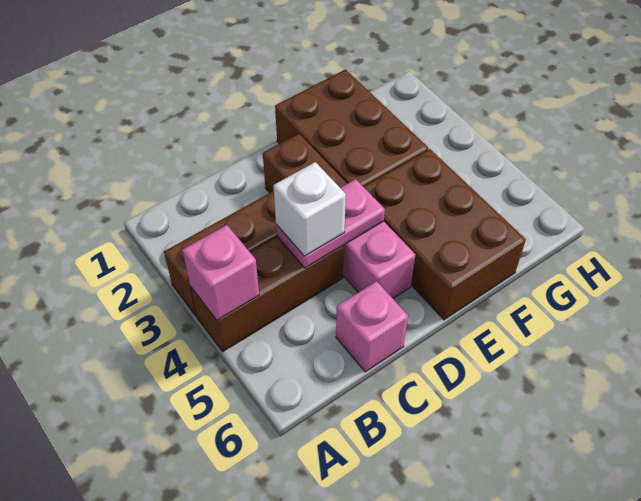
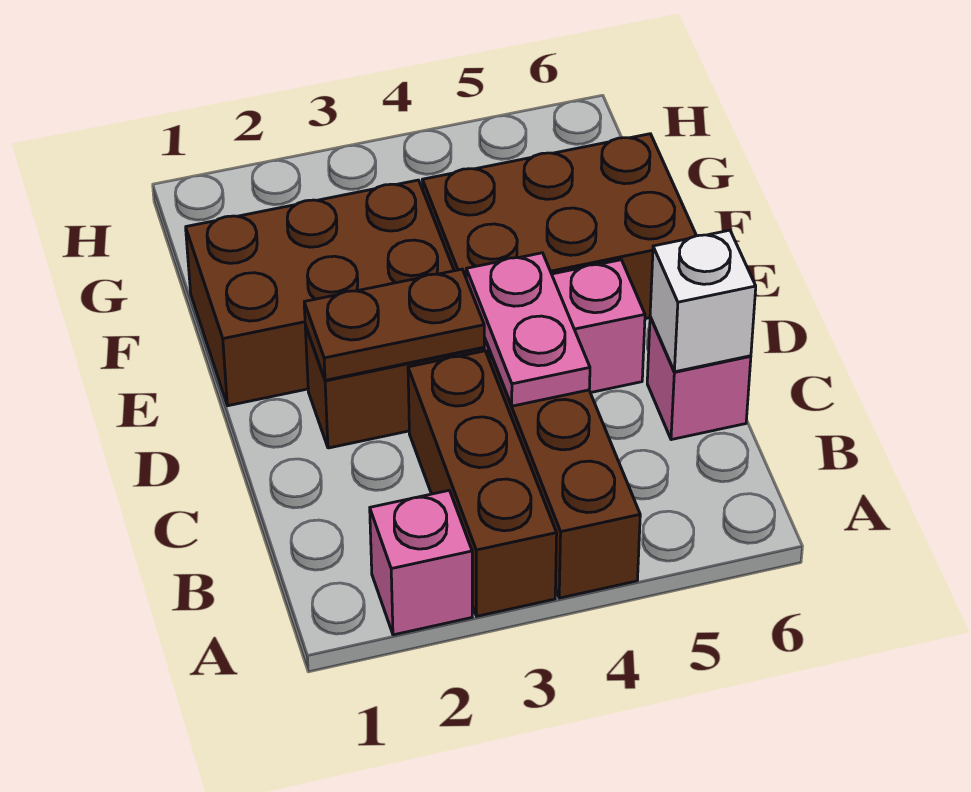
pink 1x1 brick [183,225,259,320] -> pink 1x1 brick moved to [370,490,472,635]
white 1x1 brick [273,162,346,256] -> white 1x1 brick moved to [650,230,756,372]
none -> brown 1x2 plate [304,269,484,380]

